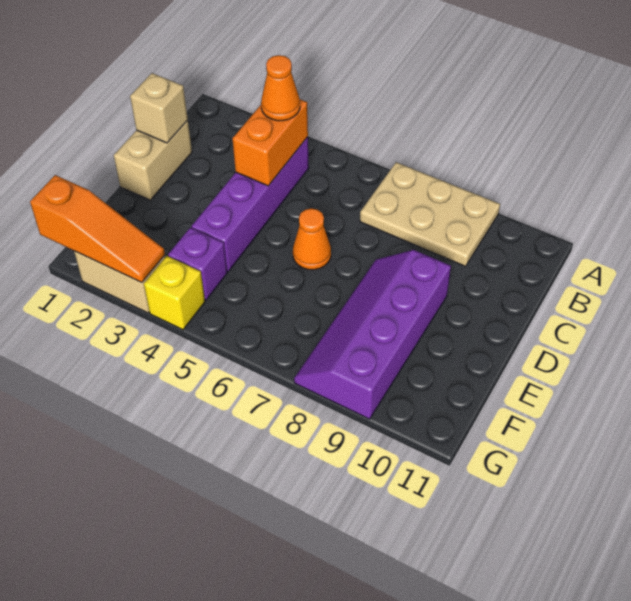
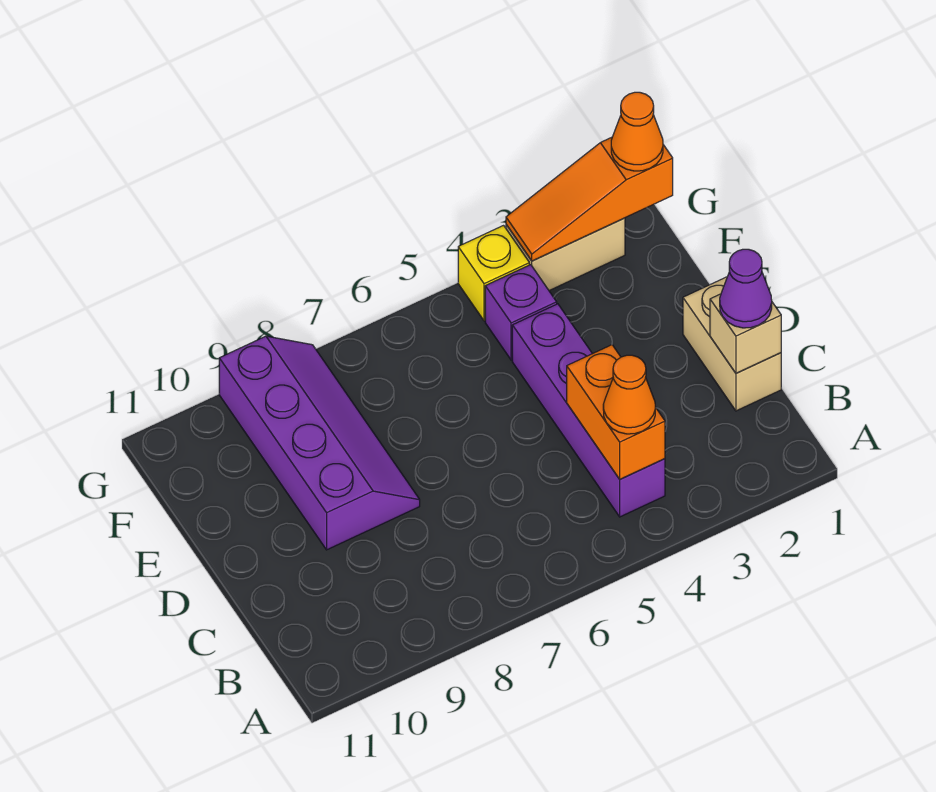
tan 2x3 plate [360,162,500,266] -> none
none -> purple 1x1 cone [720,249,772,328]
orange 1x1 cone [293,208,331,270] -> orange 1x1 cone moved to [611,92,663,171]

